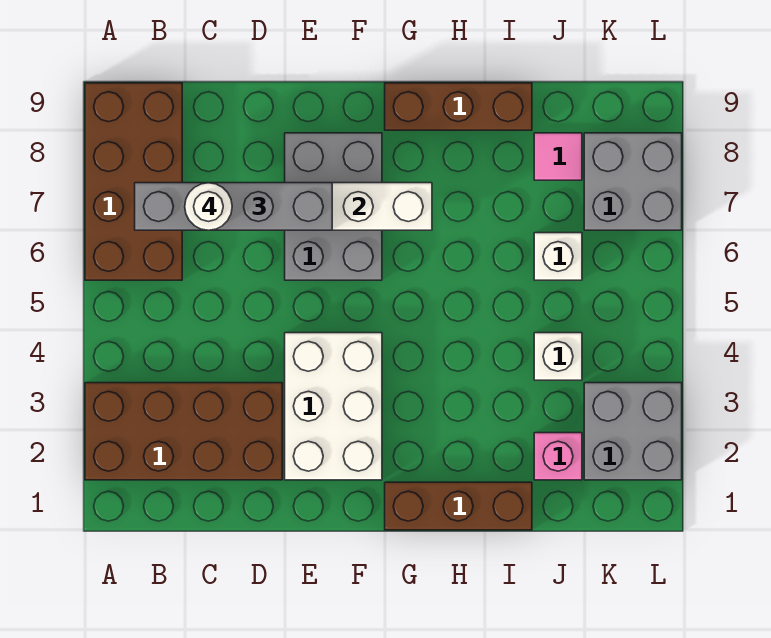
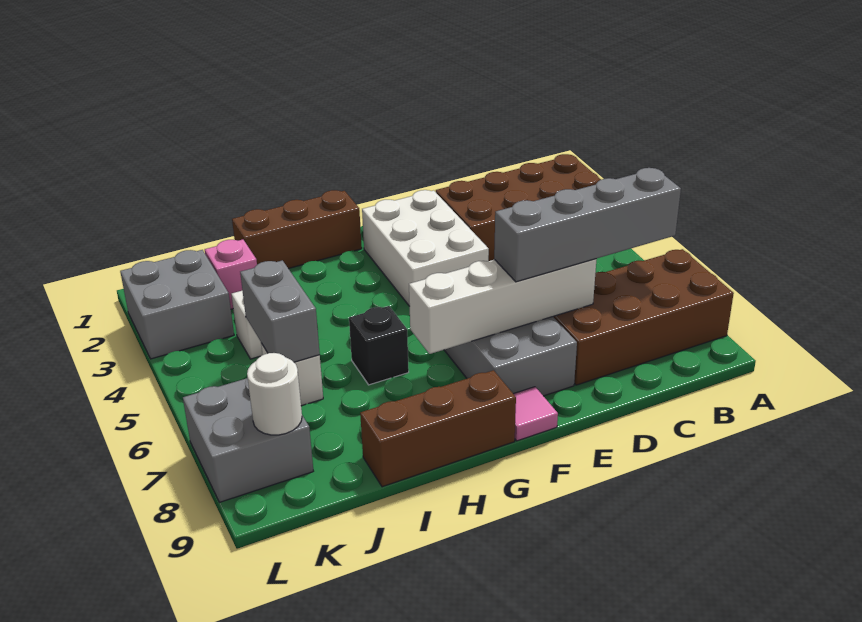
brown 2x4 brick [85,83,182,280] -> brown 2x4 brick turned to [553,249,734,385]
white 1x1 round brick [185,183,232,230] -> white 1x1 round brick moved to [247,353,302,435]
none -> black 1x1 brick [349,306,409,385]
none -> grey 1x2 brick [240,260,320,362]
pink 1x1 tile [534,133,582,180] -> pink 1x1 tile moved to [514,387,558,441]

